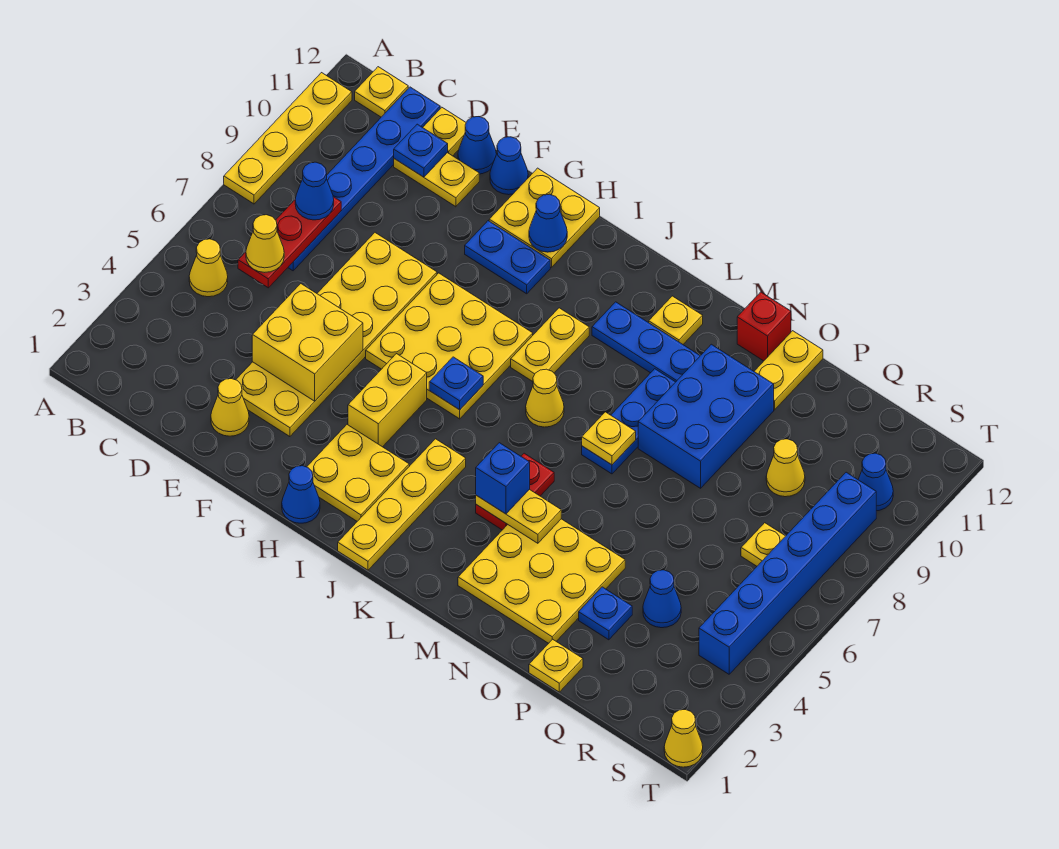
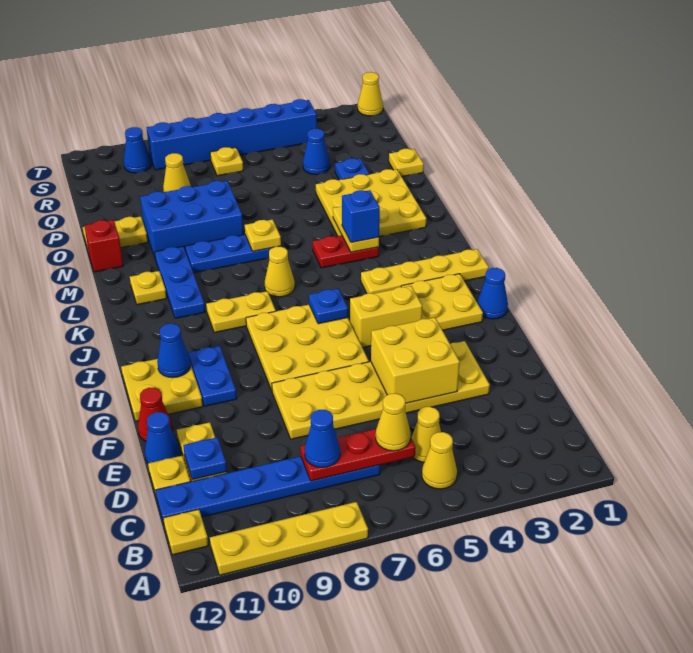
yellow 1x1 cone [211,379,249,436] -> yellow 1x1 cone moved to [412,407,441,462]
blue 1x1 cone [490,137,528,195] -> red 1x1 cone [138,388,172,441]

